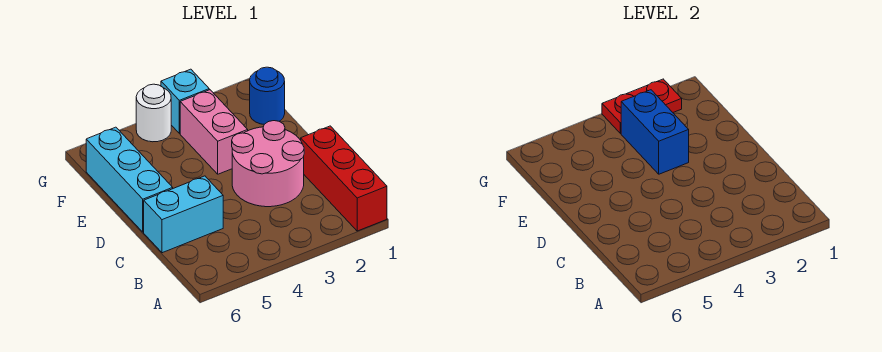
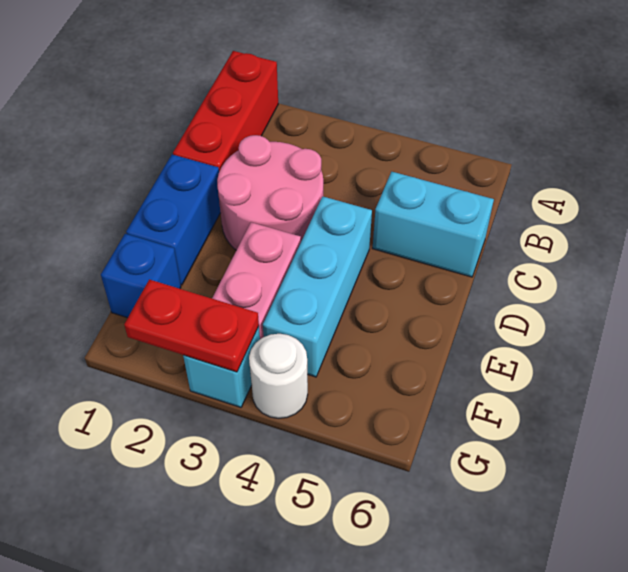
cyan 1x3 brick [86,127,173,232] -> cyan 1x3 brick moved to [263,196,372,377]
blue 1x2 brick [621,90,689,174] -> blue 1x2 brick moved to [126,155,221,285]
blue 1x1 round brick [250,67,285,124] -> blue 1x1 brick [101,234,181,318]

